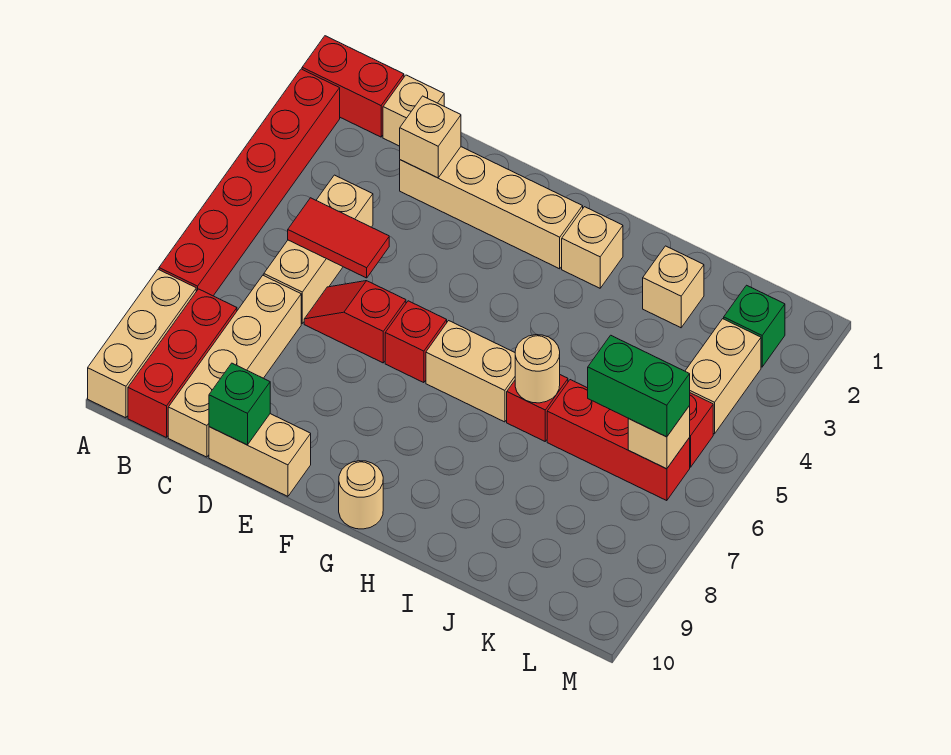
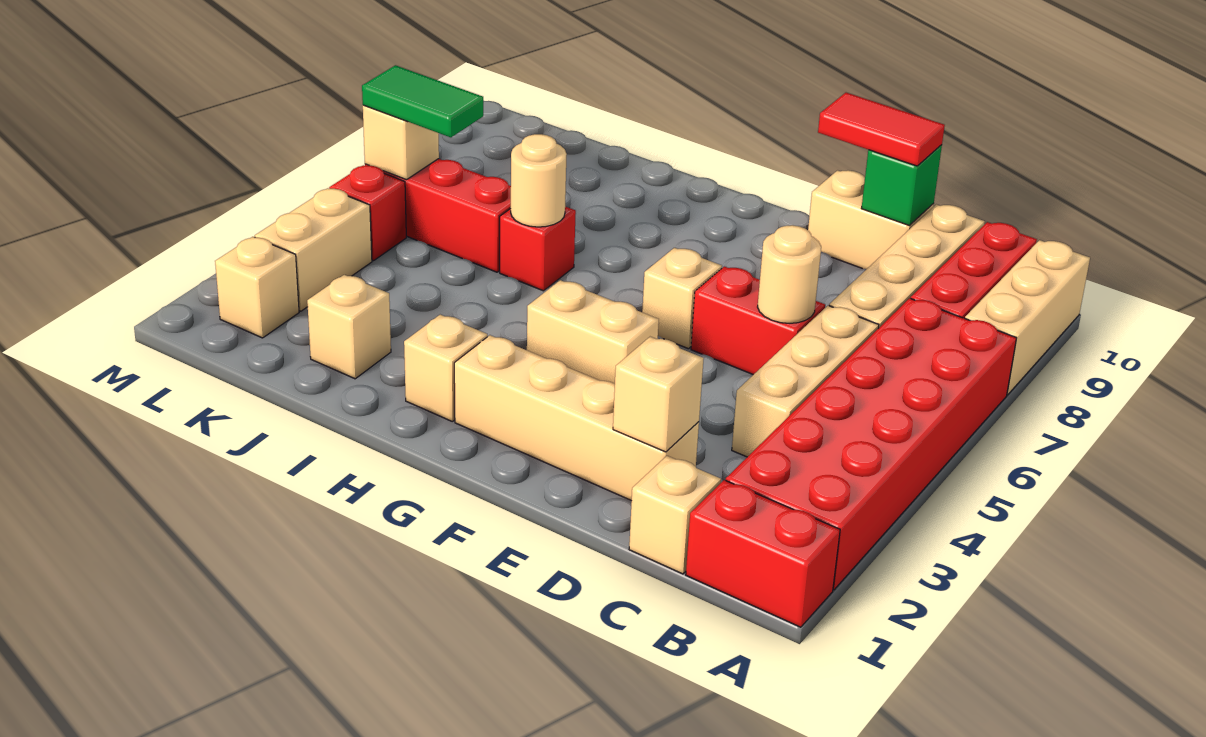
red 1x6 brick [159,69,340,296] -> red 2x6 brick [726,298,1016,590]
red 1x2 tile [288,198,389,278] -> red 1x2 tile moved to [818,93,945,166]
red 1x2 slope [304,281,406,363] -> red 1x2 brick [691,267,825,375]
red 1x1 brick [385,301,447,383] -> tan 1x1 brick [642,248,722,349]
tan 1x2 brick [426,321,515,422] -> tan 1x2 brick moved to [527,280,659,384]
tan 1x1 round brick [339,461,383,529] -> tan 1x1 round brick moved to [758,225,821,323]
green 1x2 brick [588,335,690,437] -> green 1x2 tile [362,65,483,137]
green 1x1 brick [724,285,785,367] -> tan 1x1 brick [215,237,299,338]

